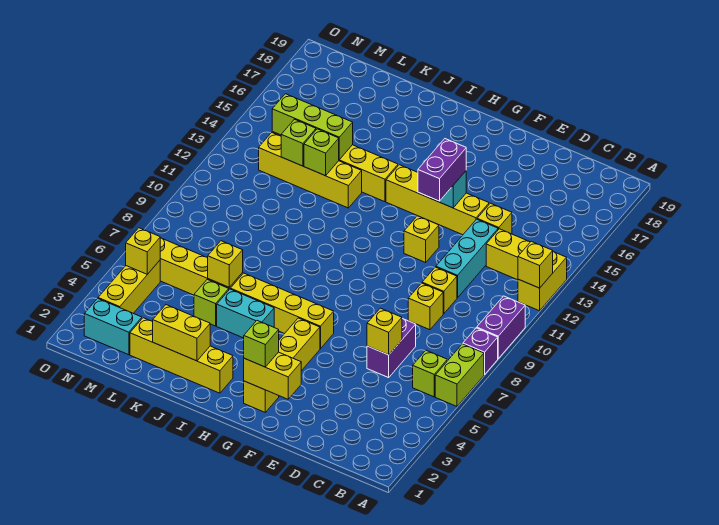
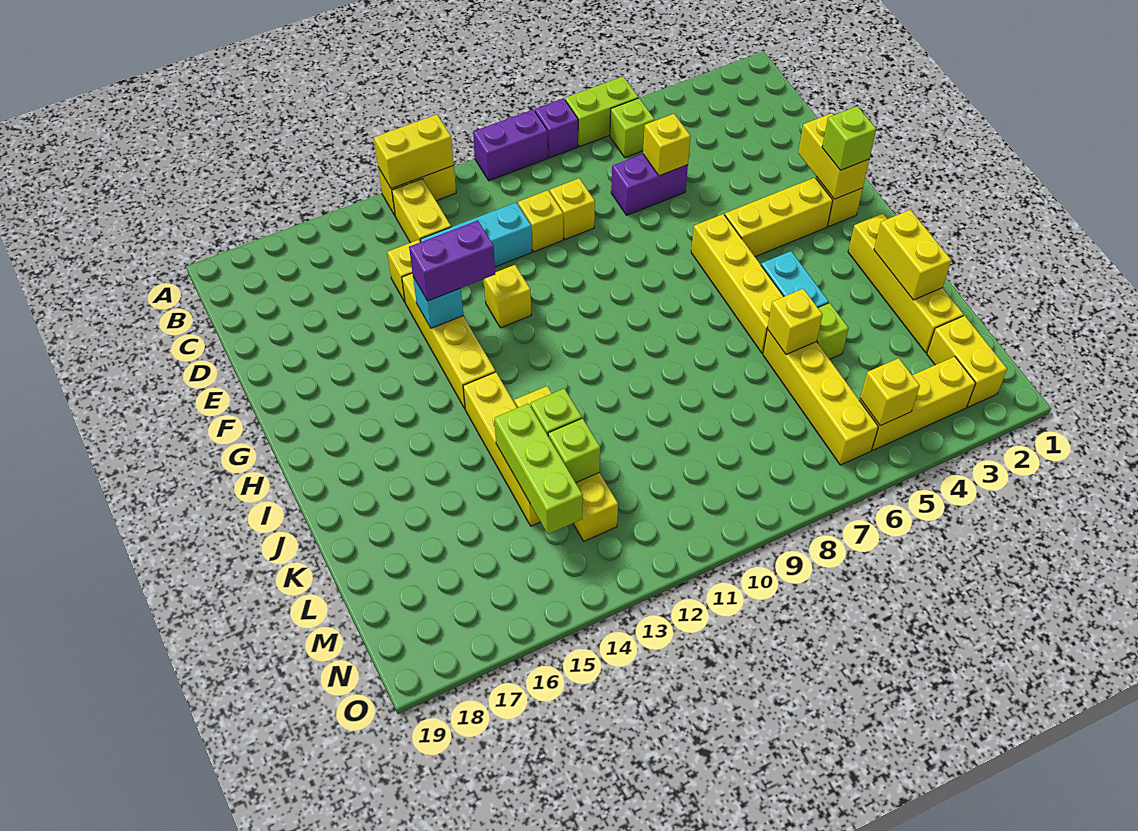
yellow 1x1 brick [518,241,553,288] -> yellow 1x2 brick [374,115,454,189]
cyan 1x2 brick [84,298,142,355] -> yellow 1x2 brick [927,316,1007,407]

